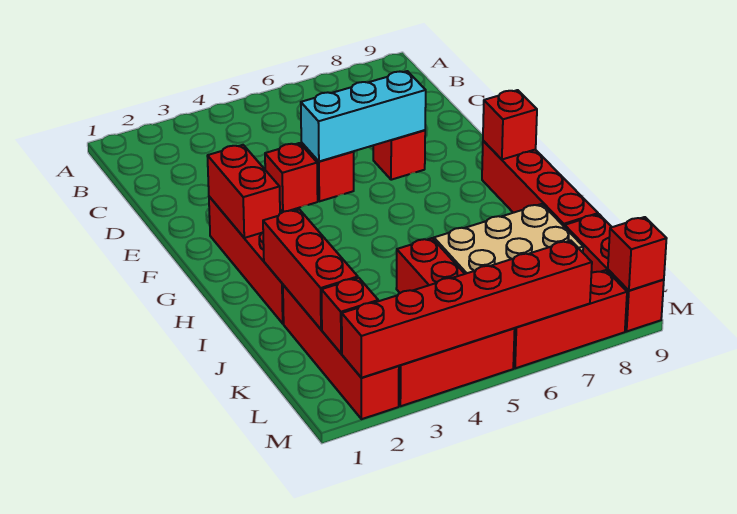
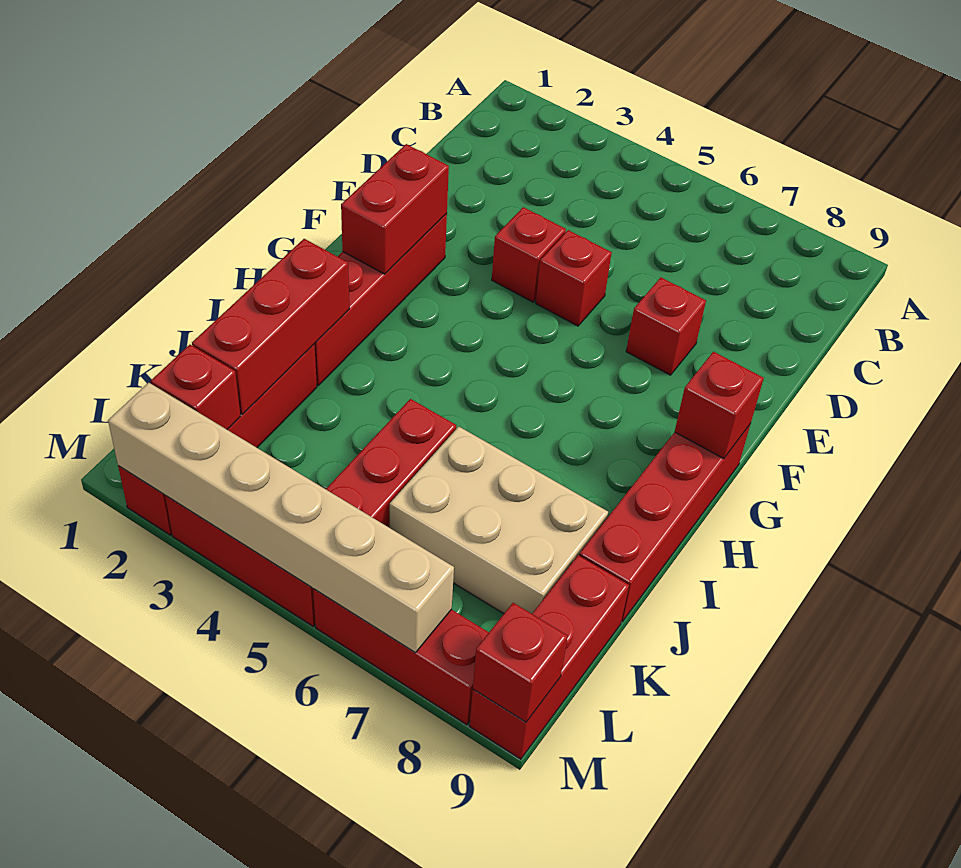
cyan 1x3 brick [301,71,426,161] -> none
red 1x6 brick [342,240,592,378] -> tan 1x6 brick [108,383,454,653]

